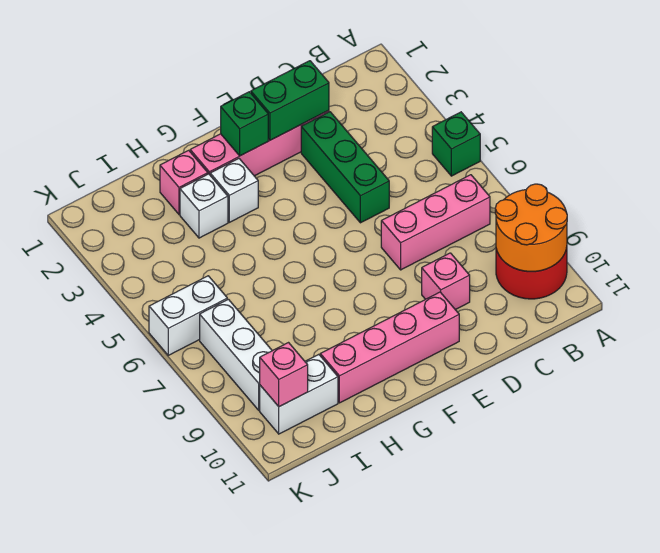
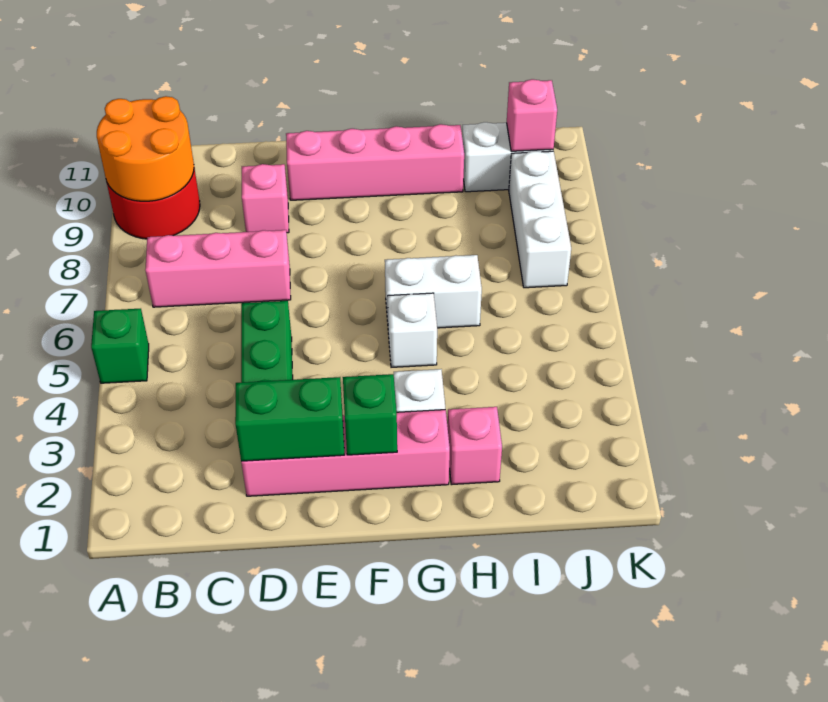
white 1x1 brick [180,174,228,238] -> white 1x1 brick moved to [388,293,437,367]
white 1x2 brick [149,276,227,355] -> white 1x2 brick moved to [385,255,482,328]

